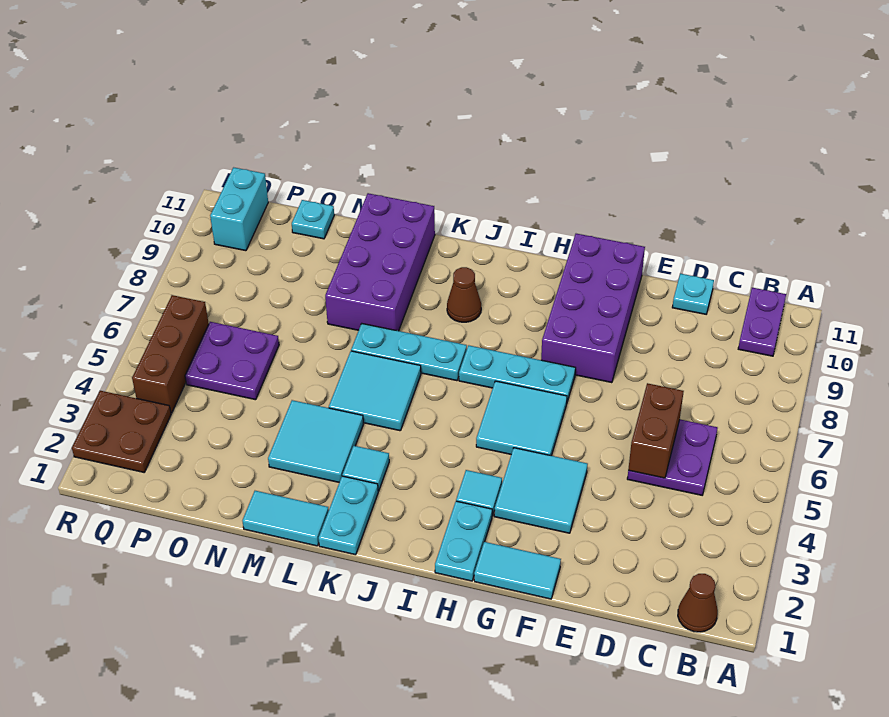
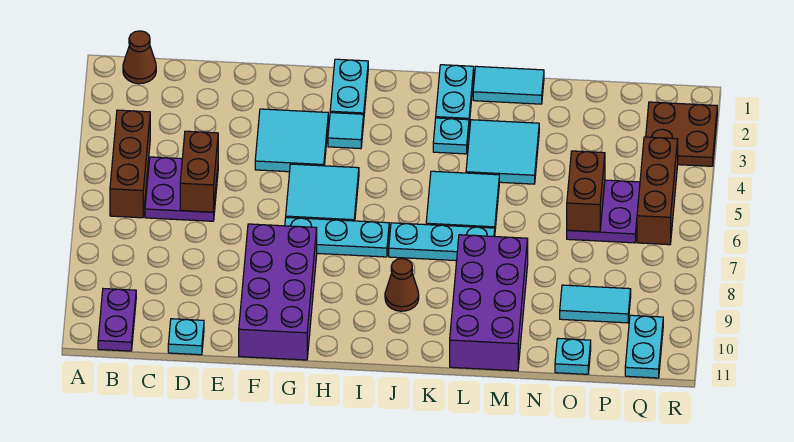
none -> brown 1x3 brick [110,110,150,218]
cyan 1x2 tile [474,542,561,599] -> cyan 1x2 tile moved to [560,285,631,323]
cyan 1x1 tile [343,446,389,491] -> cyan 1x1 plate [433,118,469,154]
none -> brown 1x2 brick [567,151,605,232]
cyan 1x2 brick [210,167,268,251] -> cyan 1x2 plate [625,315,663,378]

